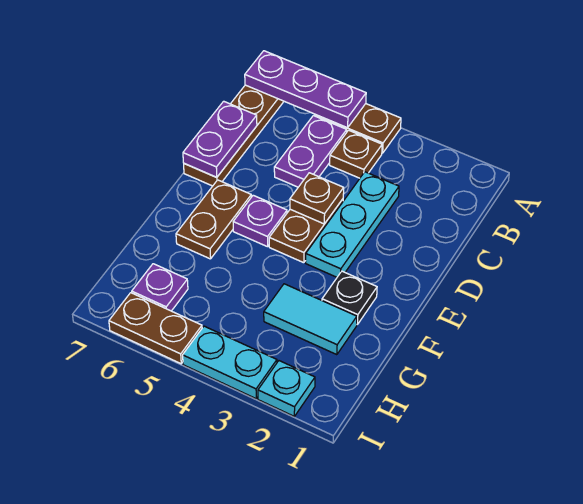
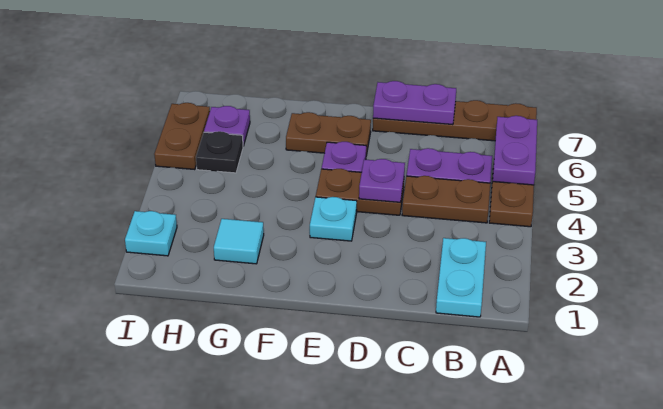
purple 1x3 plate [245,51,366,128] -> purple 1x2 plate [493,116,537,185]
brown 1x1 plate [330,130,382,178] -> brown 1x2 plate [402,176,490,223]
cyan 1x3 plate [306,172,399,277] -> cyan 1x1 plate [310,197,357,241]
brown 1x1 plate [290,173,344,224] -> purple 1x1 plate [359,159,405,202]
black 1x1 plate [322,271,377,325] -> black 1x1 plate moved to [196,131,243,173]
cyan 1x2 tile [264,284,357,355] -> cyan 1x1 tile [214,219,264,264]
cyan 1x2 plate [183,326,277,398] -> cyan 1x2 plate moved to [436,238,486,317]

